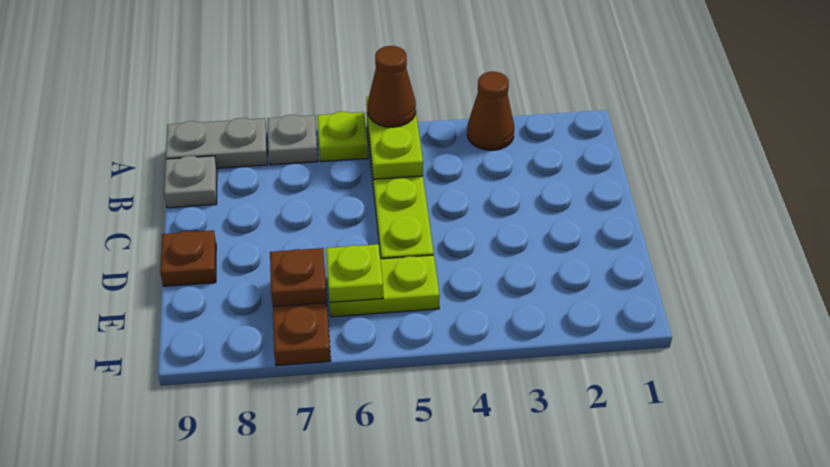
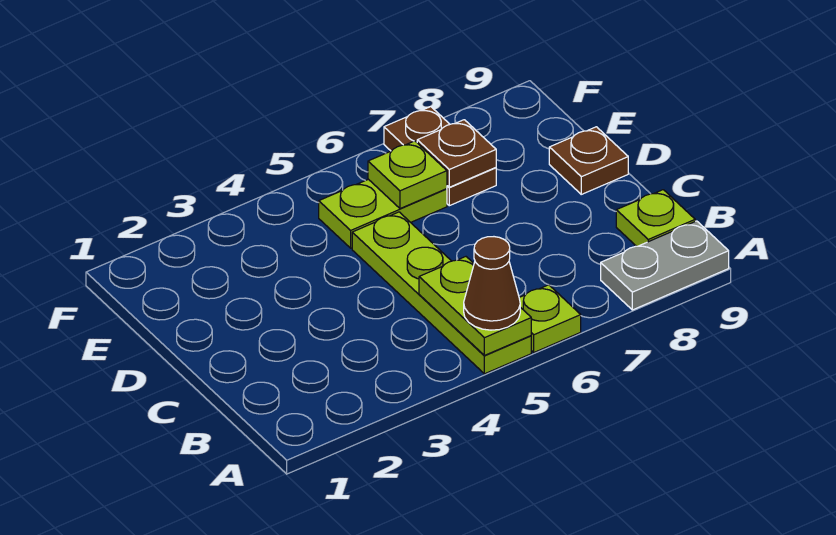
brown 1x1 cone [467,72,514,150] -> none
grey 1x1 plate [268,115,318,165] -> none
grey 1x1 plate [164,156,217,208] -> lime 1x1 plate [616,190,695,246]

